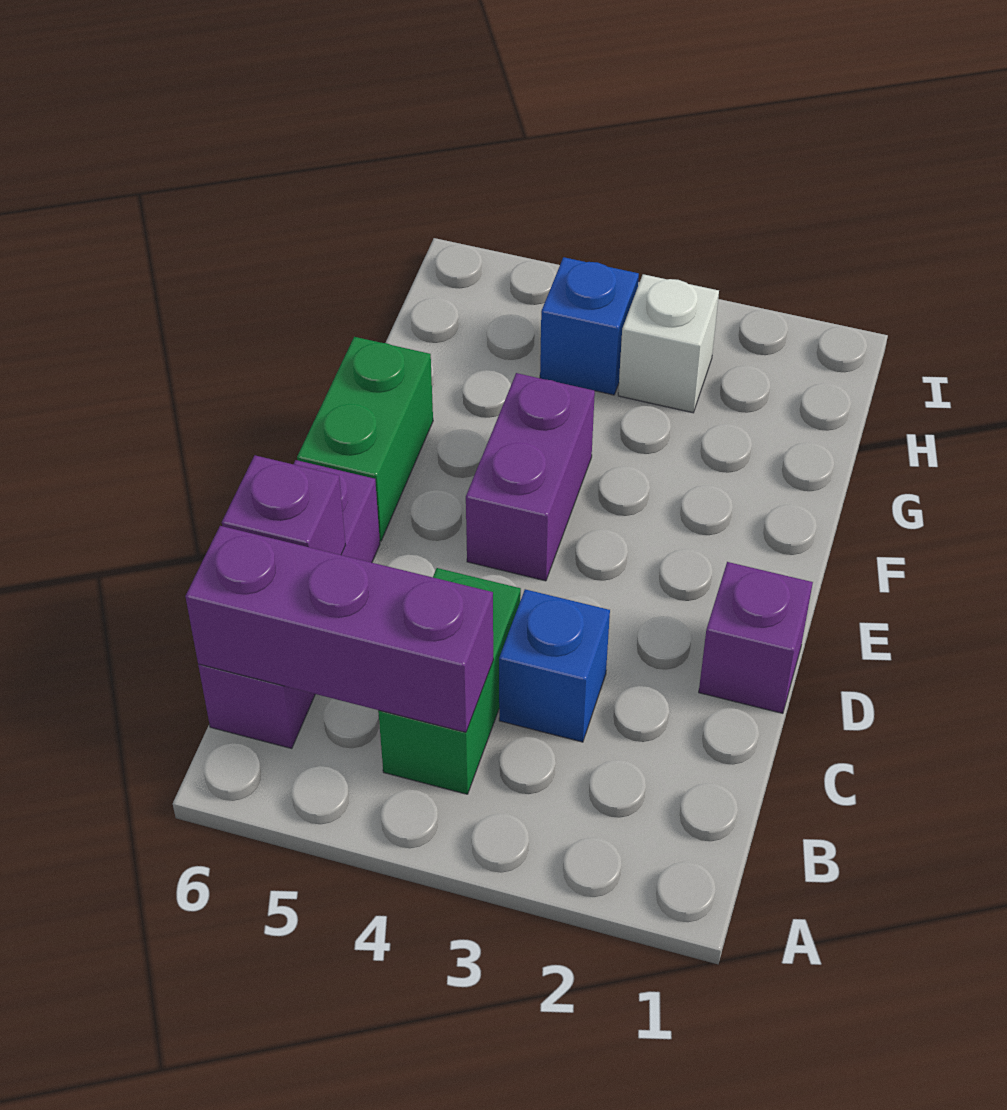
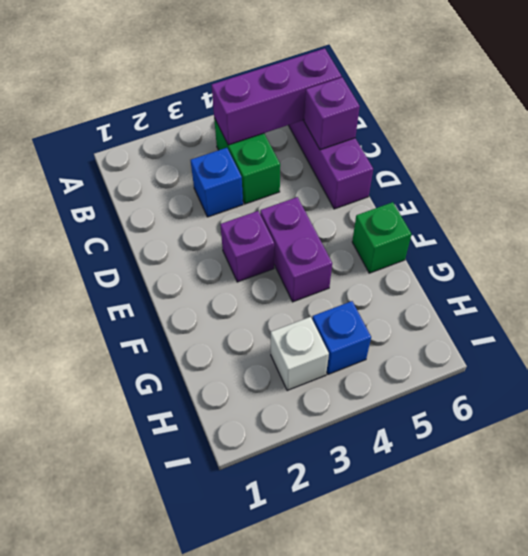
purple 1x1 brick [699,562,813,713] -> purple 1x1 brick moved to [220,211,274,282]
green 1x2 brick [297,337,433,541] -> green 1x1 brick [352,202,411,273]

